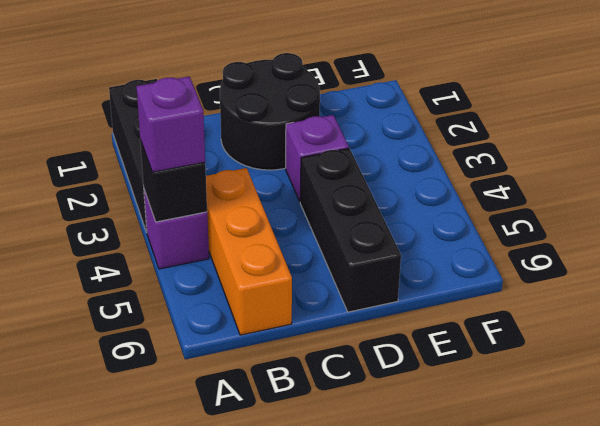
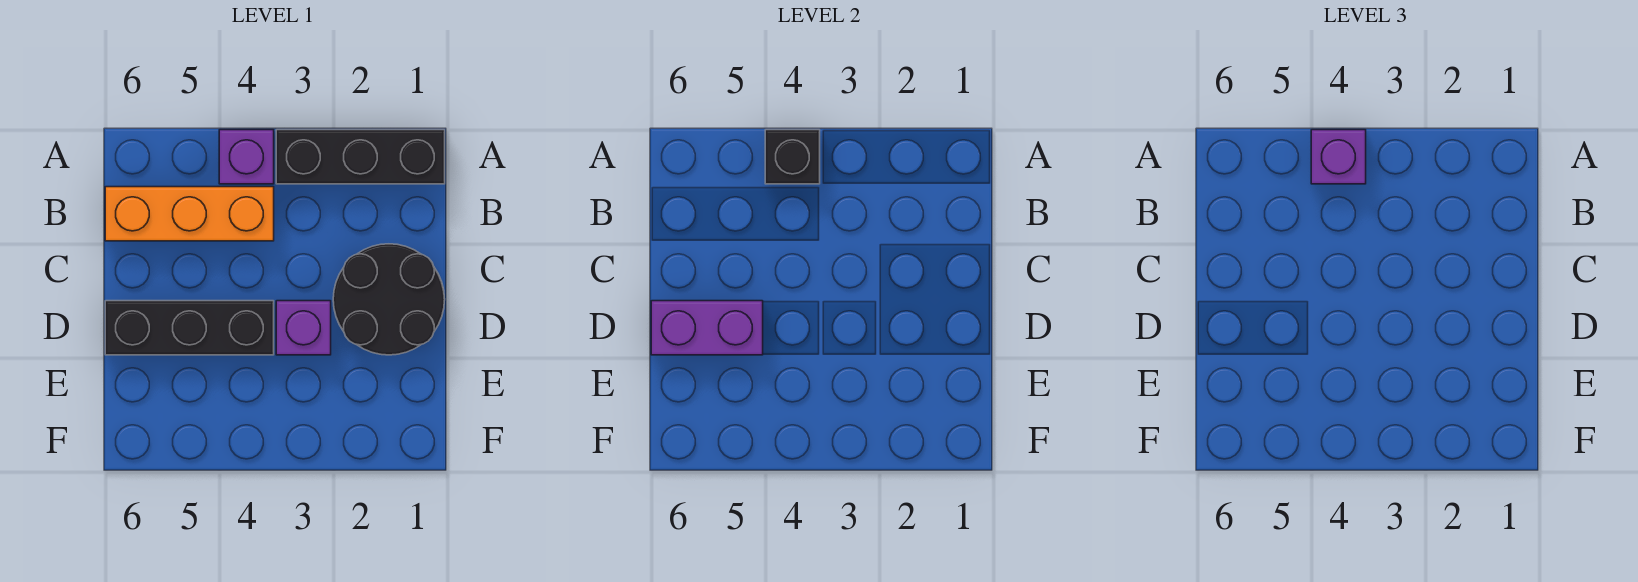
none -> purple 1x2 brick [651,301,763,355]

